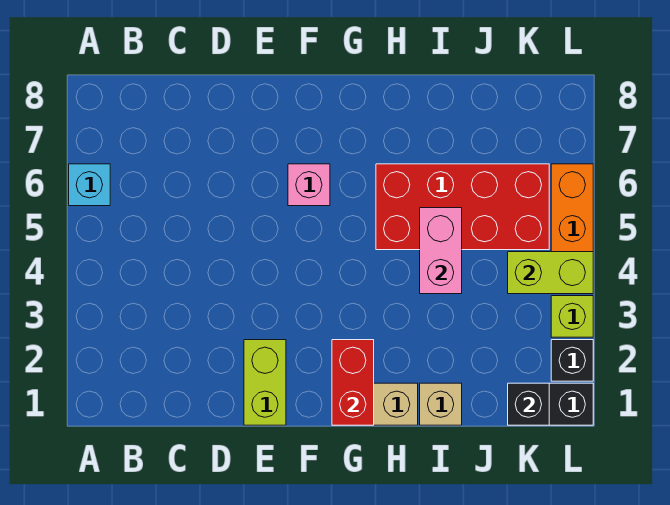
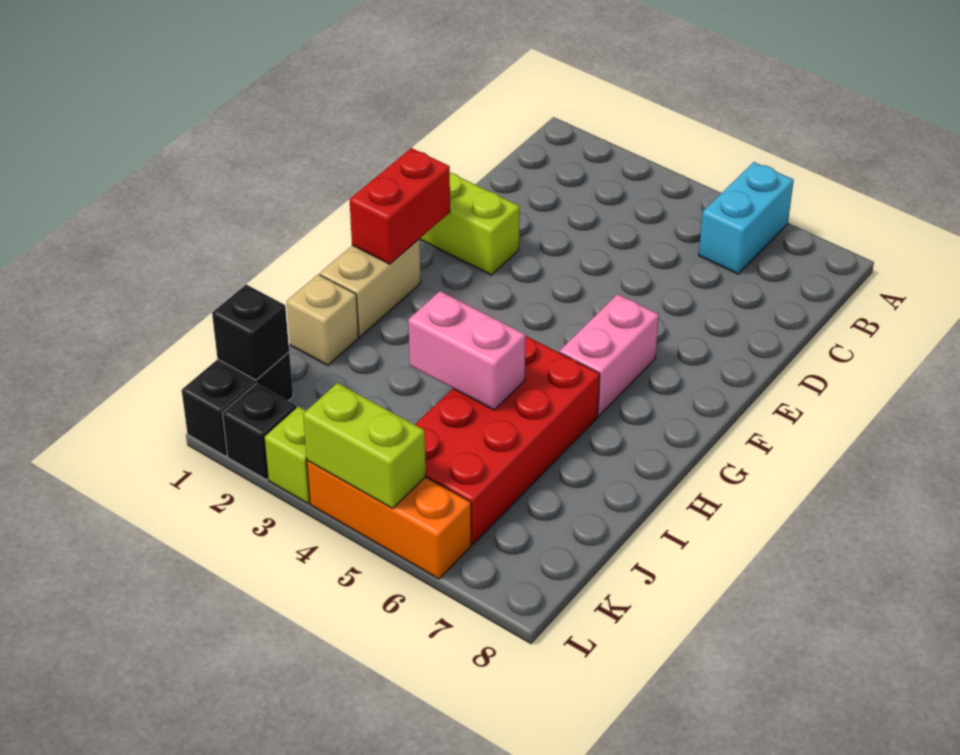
cyan 1x1 brick [69,164,110,206] -> cyan 1x2 brick [699,162,794,274]
pink 1x1 brick [288,164,330,206] -> pink 1x2 brick [559,294,659,416]
red 1x2 brick [332,340,374,425] -> red 1x2 brick turned to [349,148,450,264]
lime 1x2 brick [508,252,593,294] -> lime 1x2 brick turned to [303,383,426,508]

